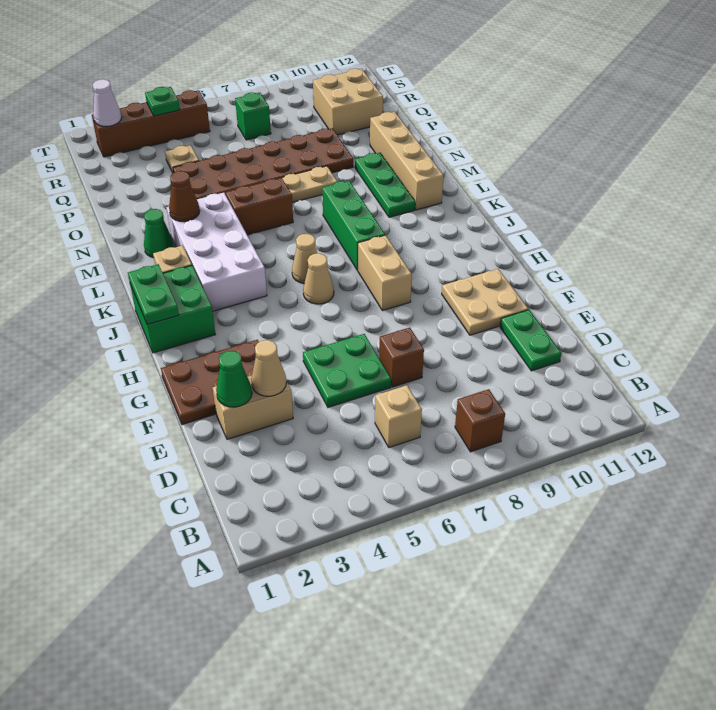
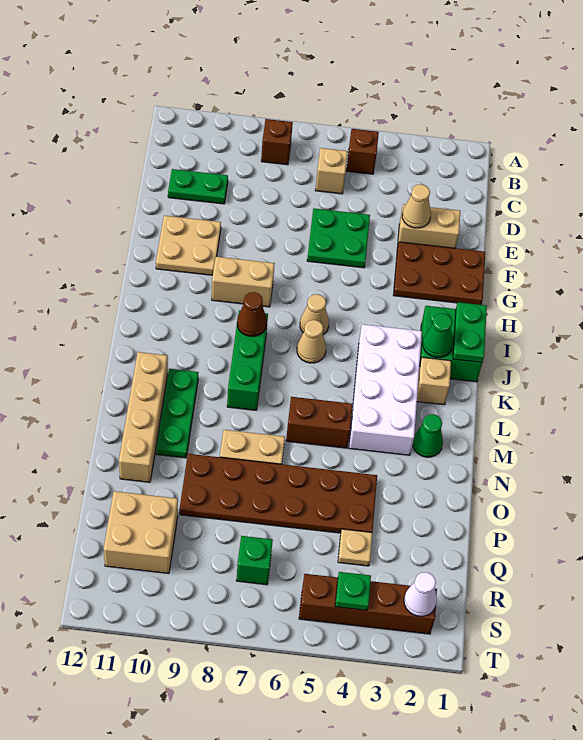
green 1x2 plate [500,310,561,371] -> green 1x2 plate turned to [168,169,228,204]
green 1x1 cone [216,351,252,407] -> green 1x1 cone moved to [423,313,453,357]
brown 1x1 brick [379,328,424,387] -> brown 1x1 brick moved to [347,129,379,174]
tan 1x2 brick [358,235,412,311] -> tan 1x2 brick turned to [212,257,275,307]
brown 1x1 cone [169,171,200,222] -> brown 1x1 cone moved to [237,292,267,336]

